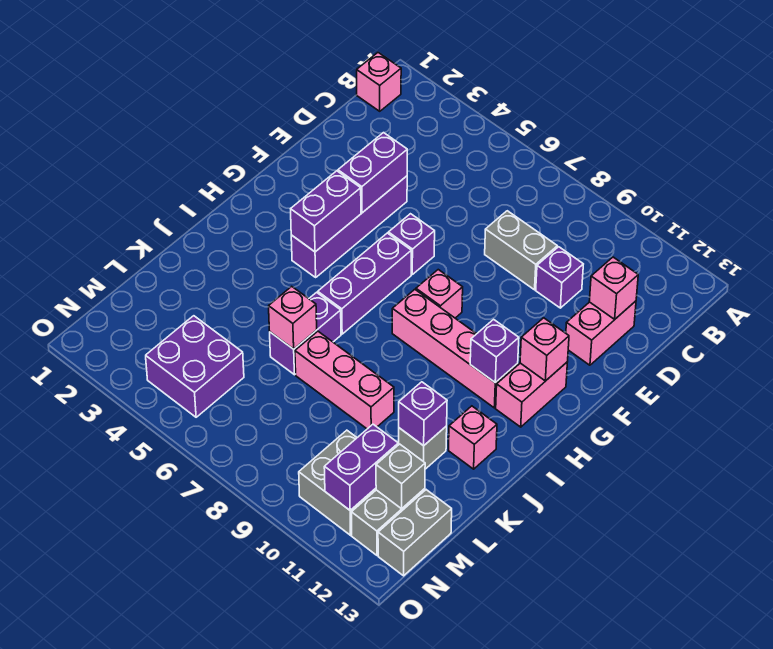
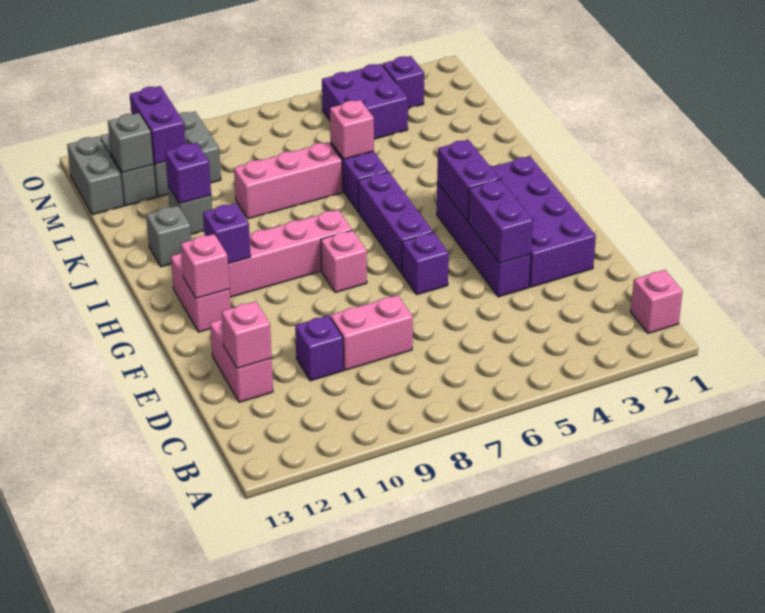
grey 1x2 brick [485,211,557,290] -> pink 1x2 brick [330,295,413,370]
none -> purple 2x4 brick [490,156,596,287]
pink 1x1 brick [449,406,497,469] -> grey 1x1 brick [146,206,191,267]
none -> purple 1x1 brick [383,56,424,108]

